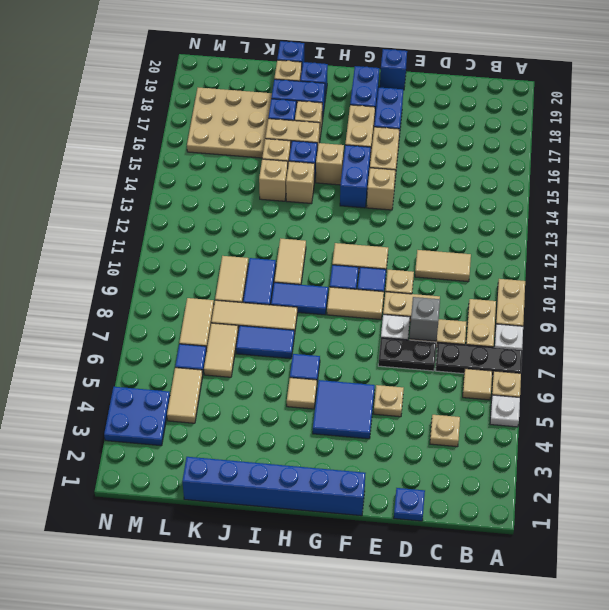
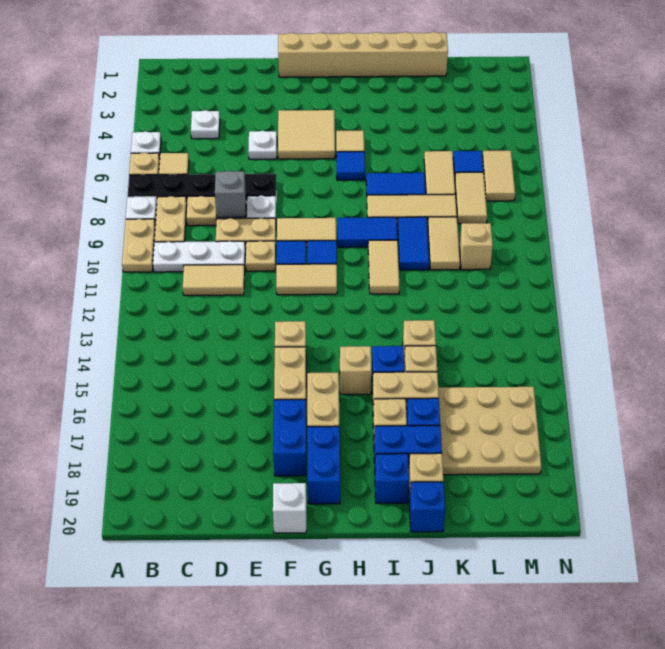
none -> white 1x3 plate [153,241,245,272]
tan 1x1 plate [430,415,460,447] -> white 1x1 plate [191,110,220,139]
blue 1x1 plate [394,488,425,521] -> none
tan 1x1 plate [374,385,404,417] -> white 1x1 plate [248,131,277,159]
blue 1x6 brick [182,457,365,516] -> tan 1x6 brick [278,32,448,77]
blue 2x2 tile [313,380,375,439] -> tan 2x2 tile [278,110,335,159]
blue 1x1 brick [380,49,407,90] -> white 1x1 brick [273,483,306,533]
blue 1x2 brick [340,145,371,208] -> none
tan 1x1 brick [286,161,315,204] -> tan 1x1 brick moved to [460,223,493,270]
tan 1x2 tile [167,368,203,423] -> tan 1x2 tile moved to [483,151,515,201]
blue 2x2 plate [104,387,170,446] -> none

